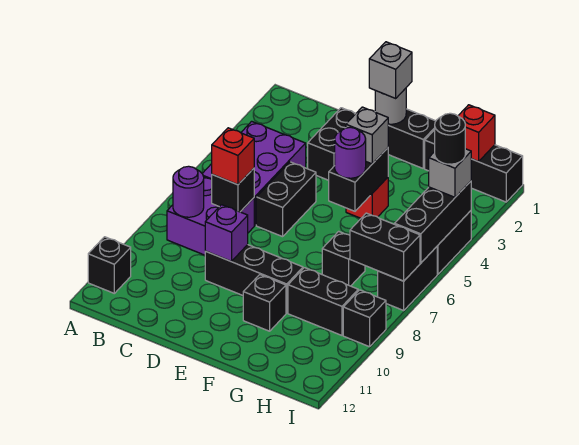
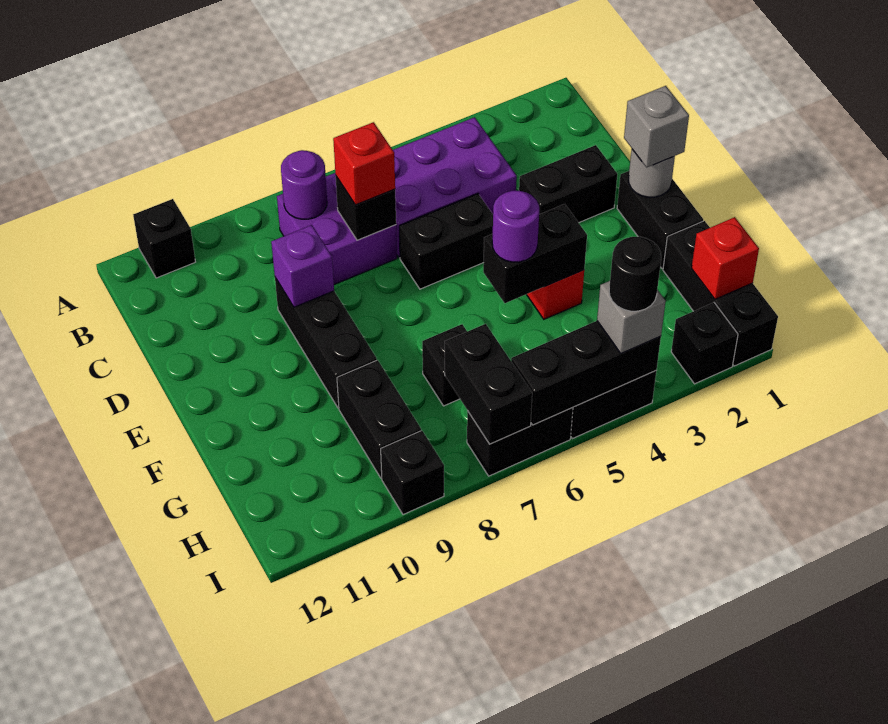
grey 1x1 brick [346,107,388,164] -> none
black 1x1 brick [243,275,286,331] -> black 1x1 brick moved to [671,303,738,384]

